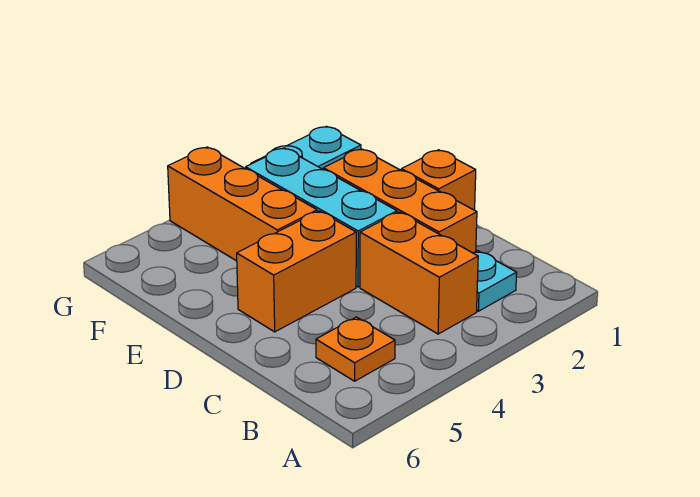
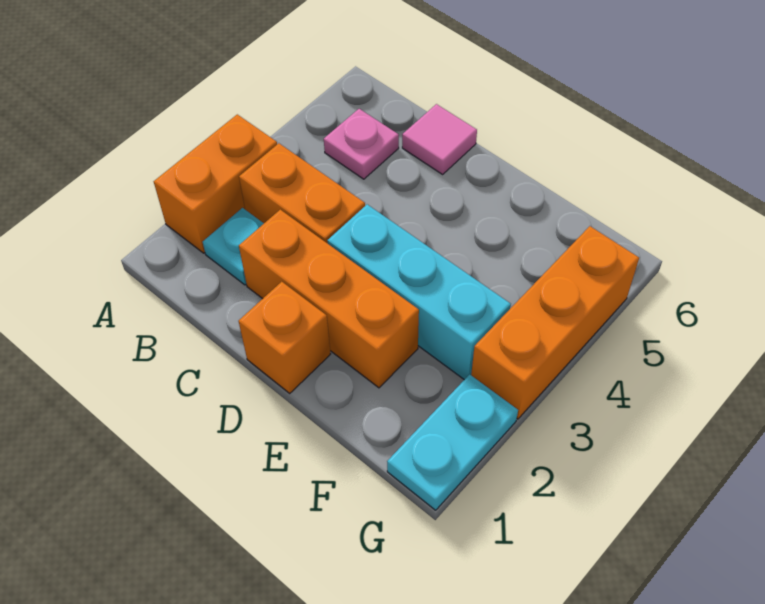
orange 1x1 plate [316,317,395,381] -> pink 1x1 plate [324,109,399,179]
none -> pink 1x1 tile [402,104,477,174]
orange 1x2 brick [237,211,356,332] -> orange 1x2 brick moved to [154,114,277,253]
orange 1x3 brick [168,147,317,261] -> orange 1x3 brick turned to [471,226,639,419]

